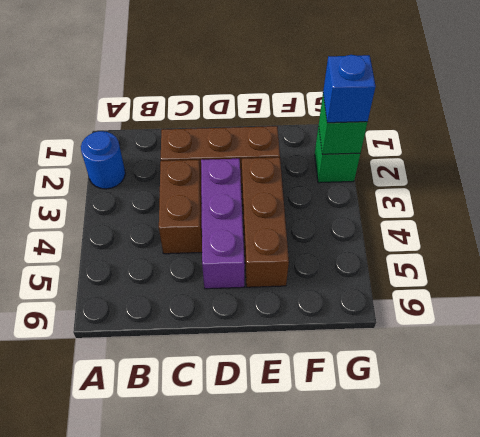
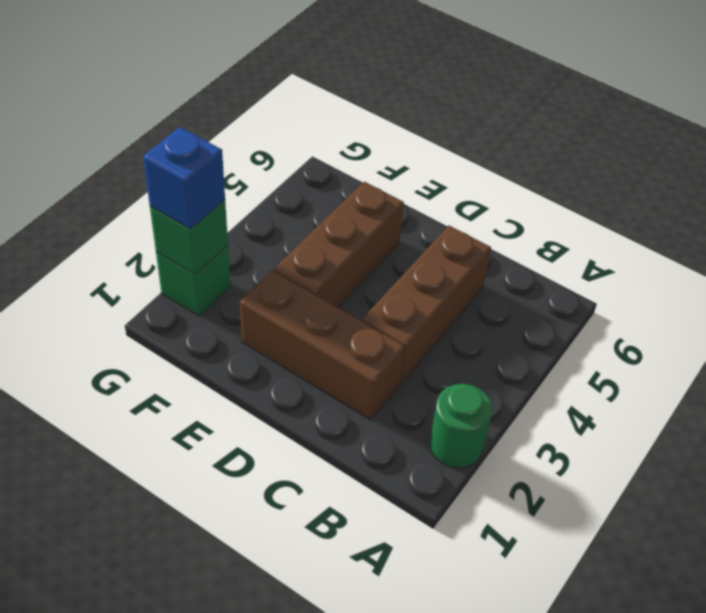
blue 1x1 round brick [81,131,125,189] -> green 1x1 round brick [430,384,492,468]
brown 1x2 brick [159,160,202,254] -> brown 1x3 brick [362,226,491,384]
purple 1x3 brick [201,159,245,289] -> none

